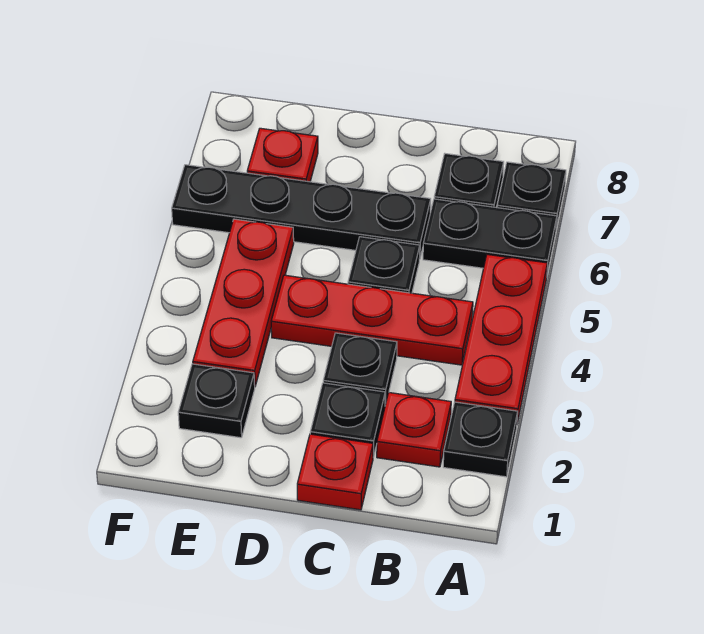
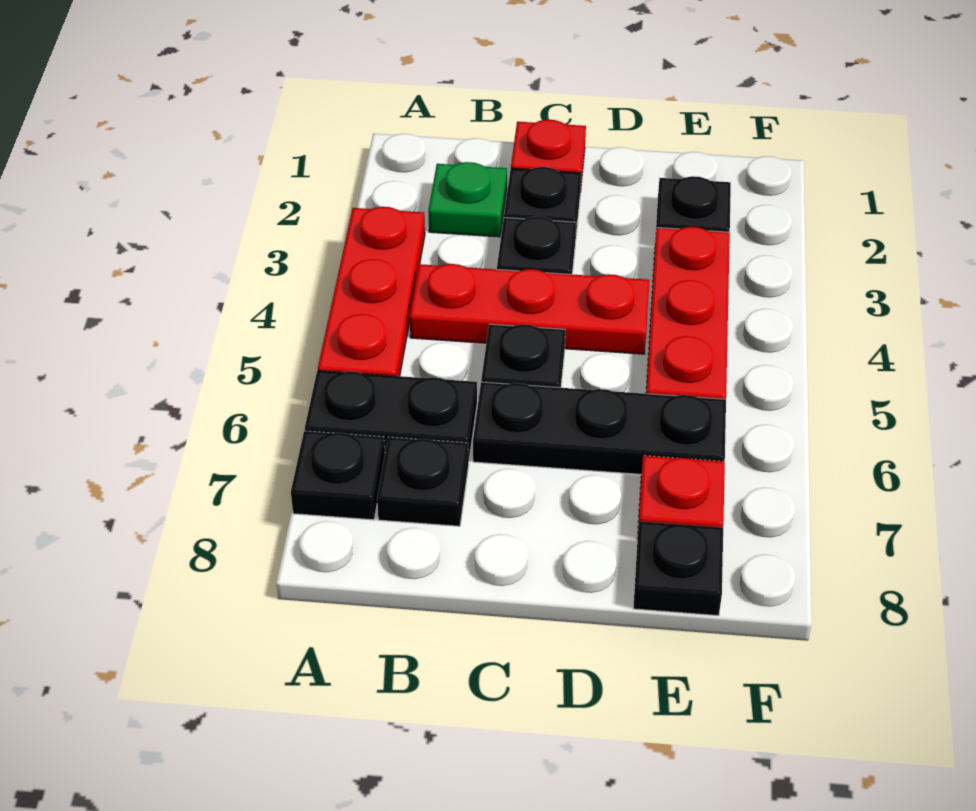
black 1x1 plate [443,402,518,477] -> black 1x1 plate moved to [633,521,723,616]
red 1x1 plate [377,393,451,467] -> green 1x1 plate [428,162,507,237]
black 1x4 plate [172,165,431,259] -> black 1x3 plate [473,382,726,474]

